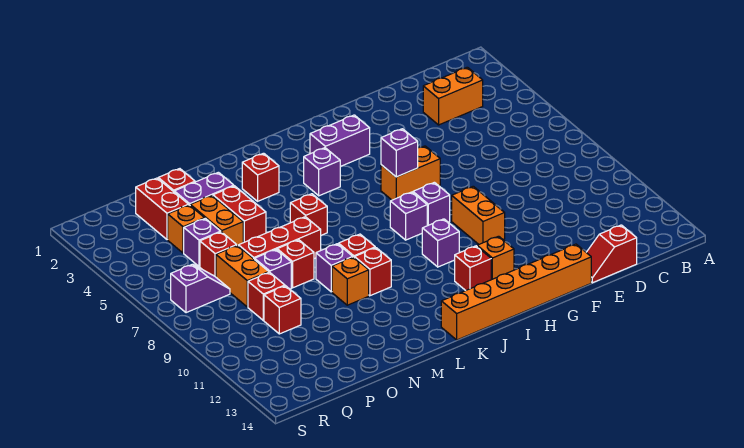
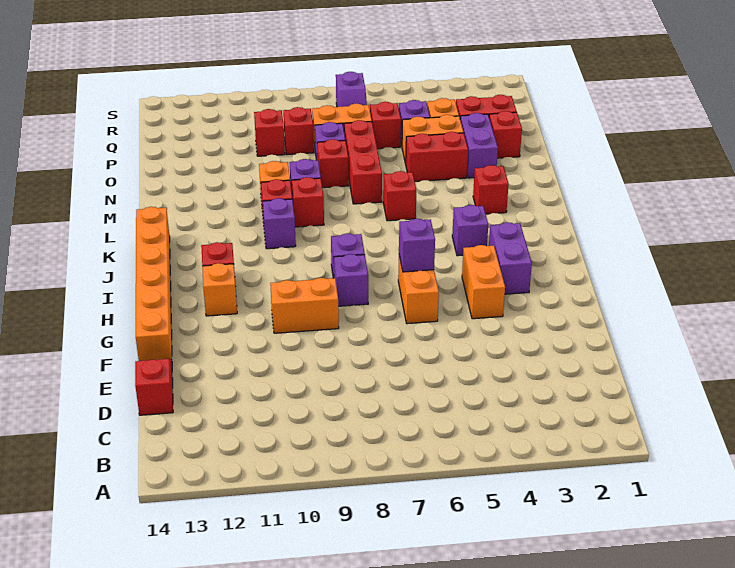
orange 1x2 brick [423,67,483,125] -> orange 1x2 brick moved to [462,245,505,319]
purple 1x1 brick [422,219,459,267] -> purple 1x1 brick moved to [263,198,296,249]

